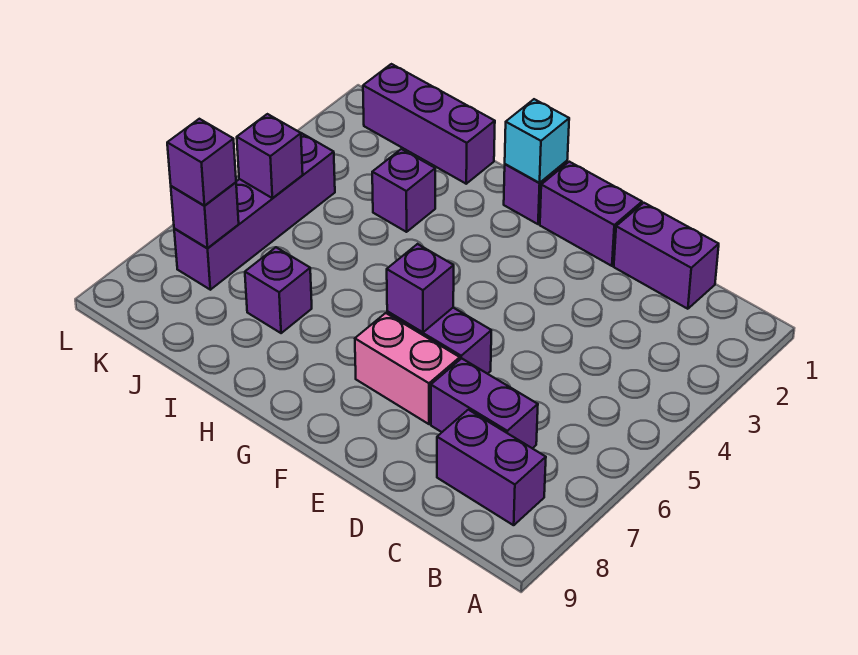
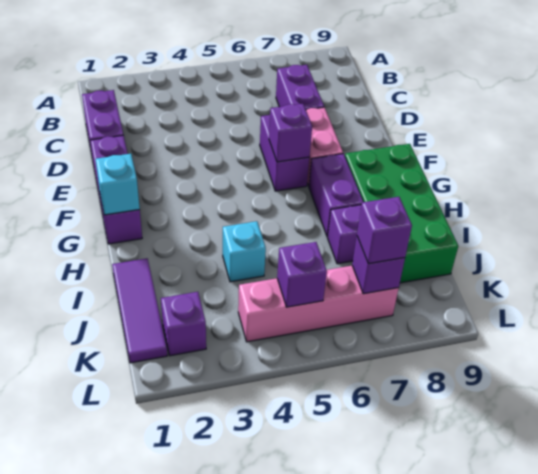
purple 1x2 brick [437,410,546,525] -> purple 1x2 brick moved to [309,154,363,237]
none -> green 2x4 brick [345,144,458,283]
purple 1x3 brick [363,64,495,184] -> purple 1x3 tile [112,258,167,363]
purple 1x1 brick [372,149,435,232] -> purple 1x1 brick moved to [161,292,206,356]
none -> cyan 1x1 brick [223,221,266,282]
purple 1x4 brick [174,133,335,290] -> pink 1x4 brick [238,266,399,342]

